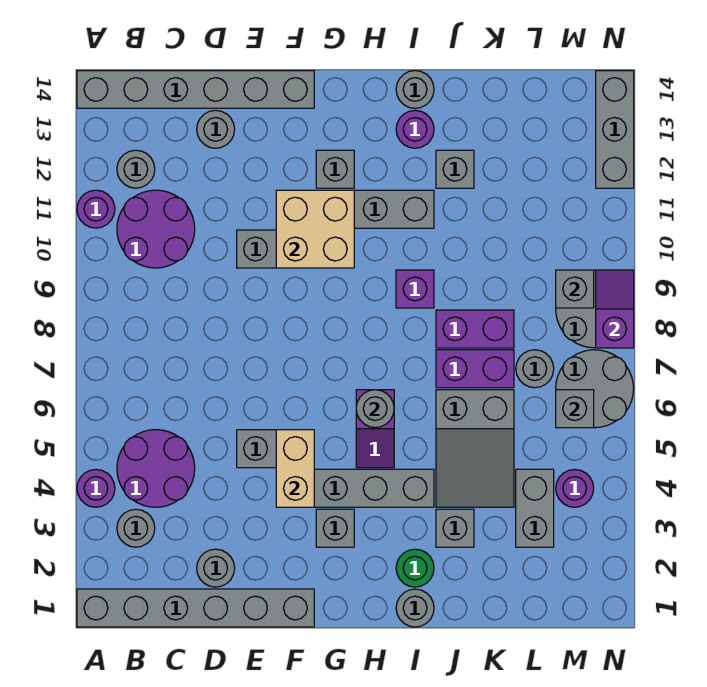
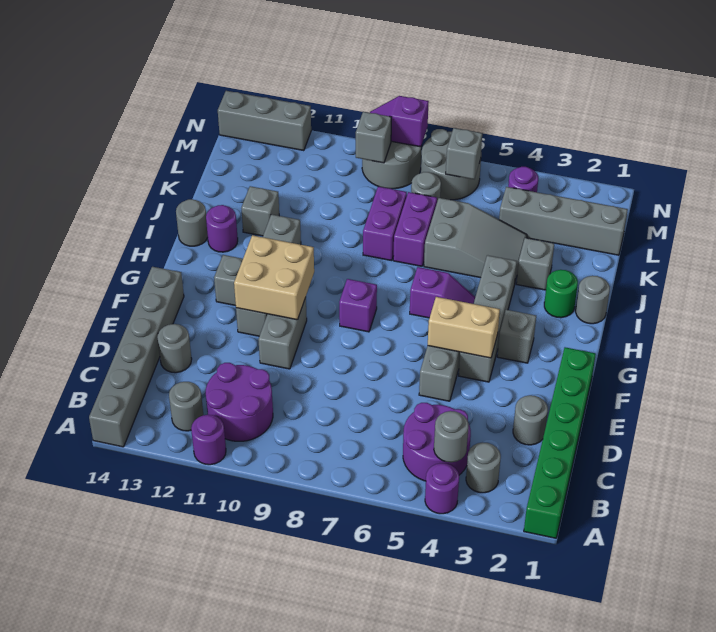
grey 1x6 brick [77,589,314,627] -> green 1x6 brick [524,347,596,538]
grey 1x1 round brick [356,390,394,428] -> grey 1x1 round brick moved to [434,411,469,462]
purple 1x1 brick [396,270,434,308] -> purple 1x1 brick moved to [339,279,377,332]
grey 1x2 brick [516,469,554,547] -> grey 1x4 brick [499,187,628,255]

